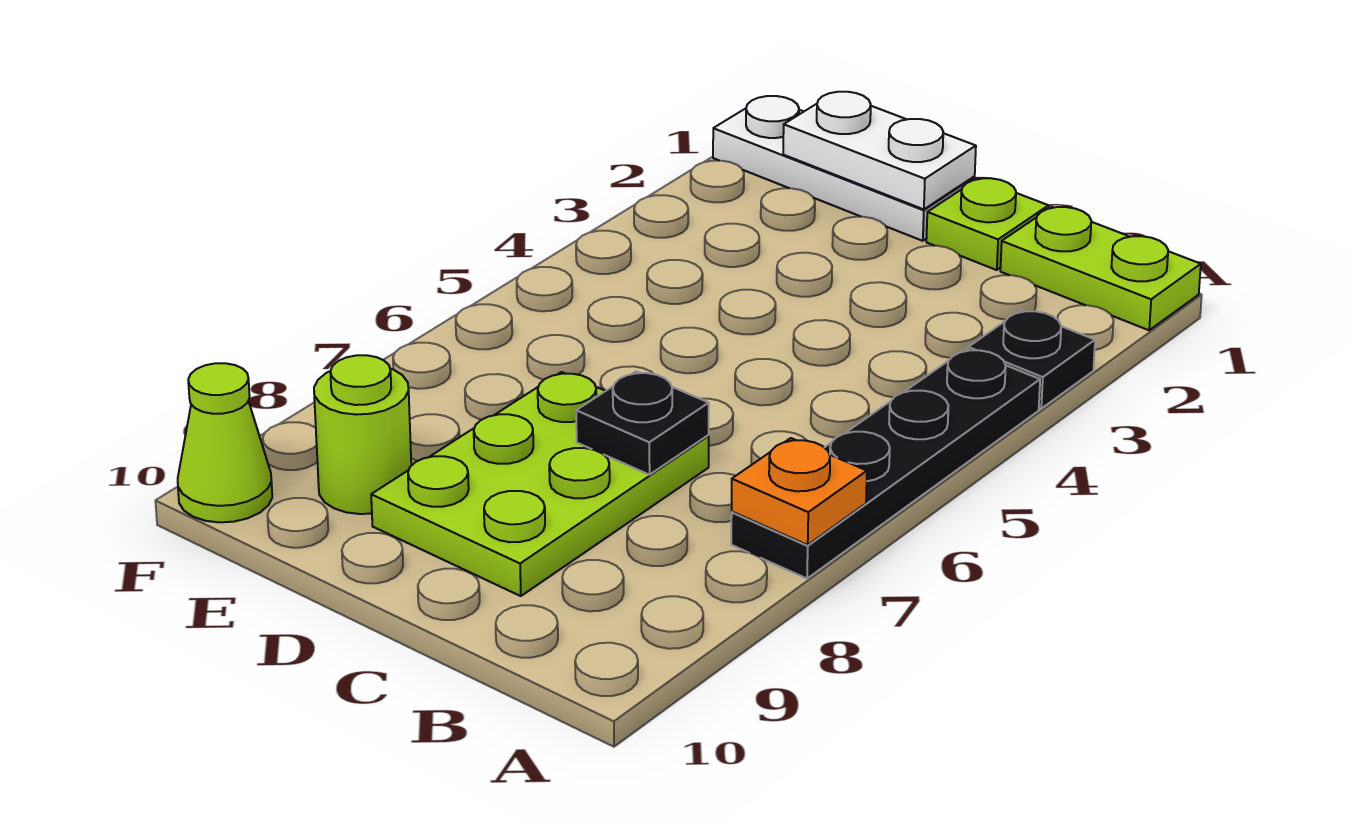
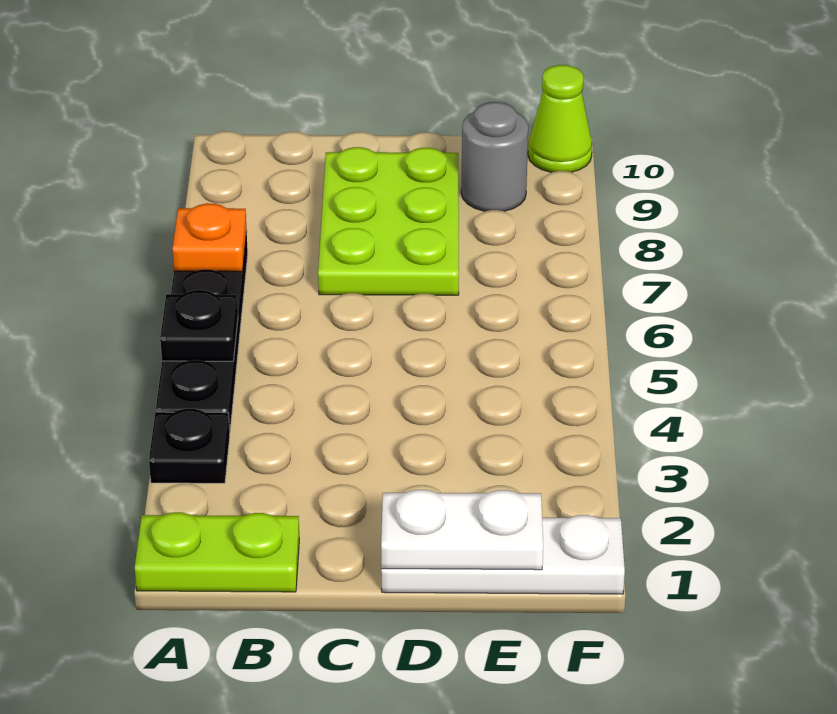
lime 1x1 plate [926,178,1049,270] -> none
black 1x1 plate [576,372,709,475] -> black 1x1 plate moved to [160,290,238,361]
lime 1x1 round brick [314,355,411,514] -> grey 1x1 round brick [461,102,528,211]

